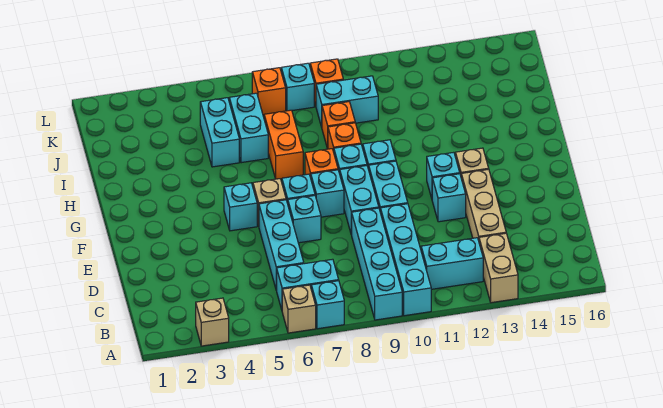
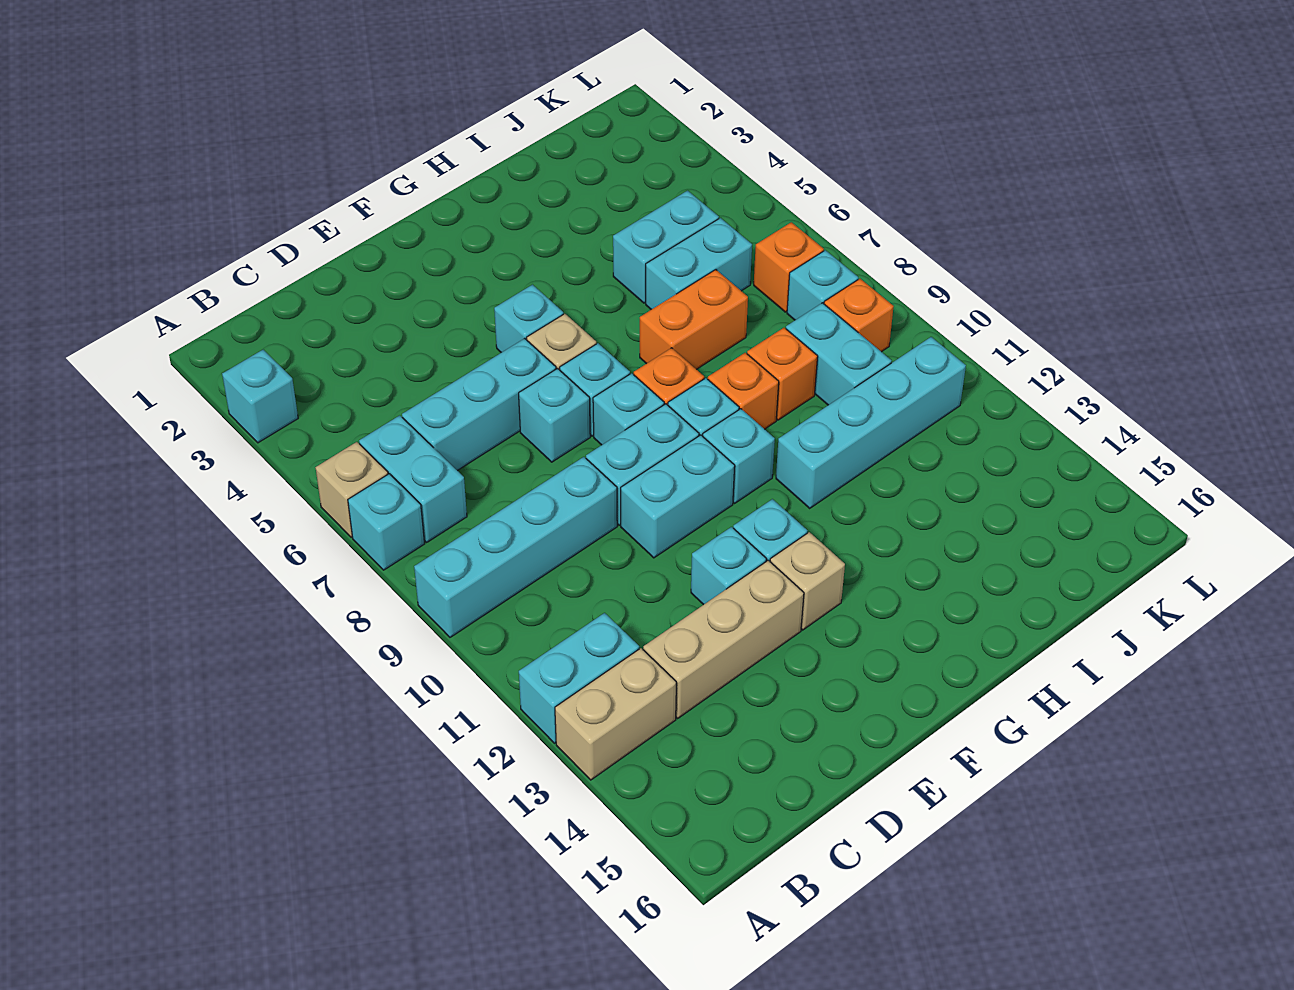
tan 1x1 brick [196,298,229,346] -> cyan 1x1 brick [222,350,298,443]
cyan 1x4 brick [380,204,431,316] -> cyan 1x4 brick moved to [776,337,966,508]
cyan 1x2 brick [421,238,483,289] -> cyan 1x2 brick turned to [519,613,639,743]

